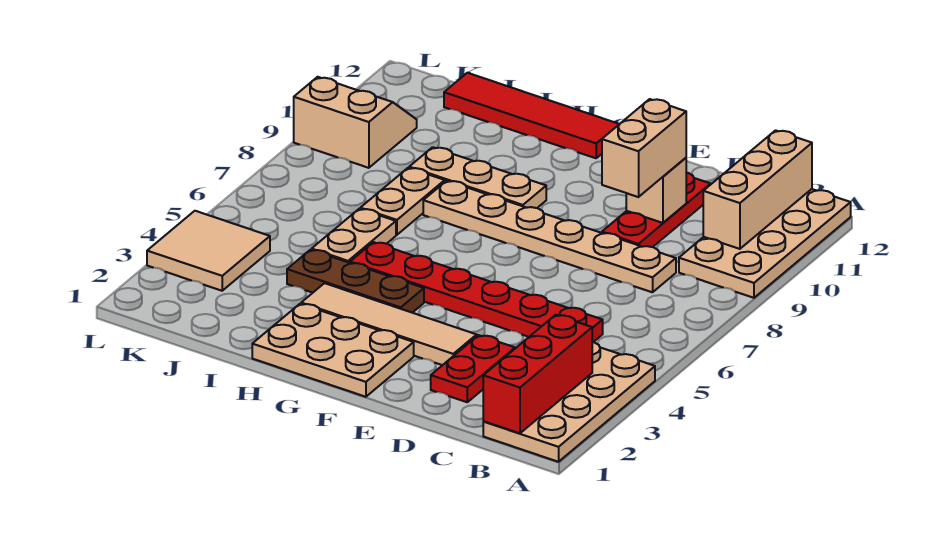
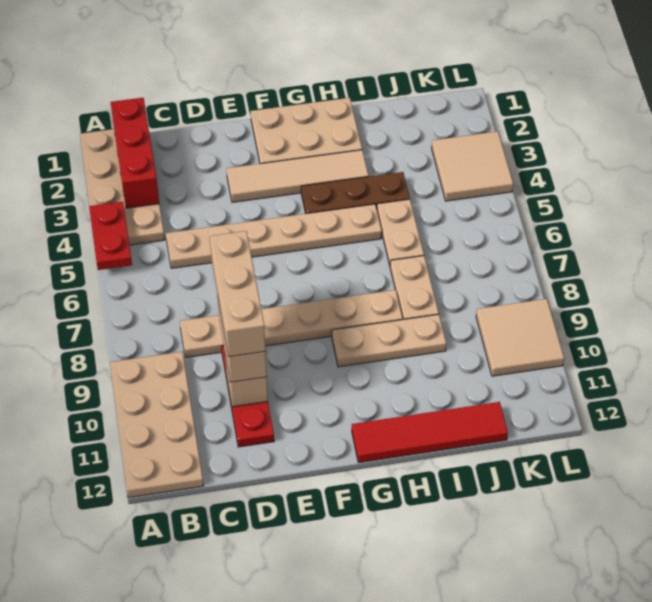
tan 1x3 brick [703,130,812,249] -> tan 1x3 brick moved to [210,231,266,357]
red 1x6 plate [350,242,603,342] -> tan 1x6 plate [166,204,382,268]
red 1x2 plate [431,335,515,402] -> red 1x2 plate moved to [89,202,132,270]
tan 2x2 slope [294,77,417,168] -> tan 2x2 tile [476,299,564,376]

